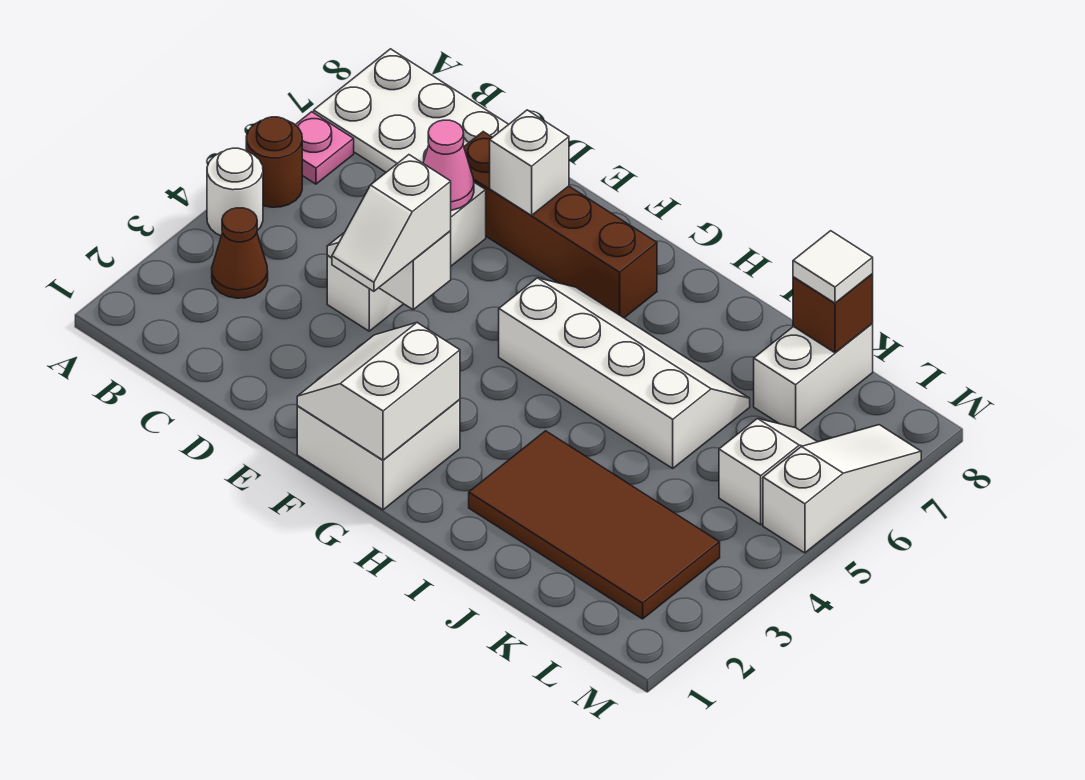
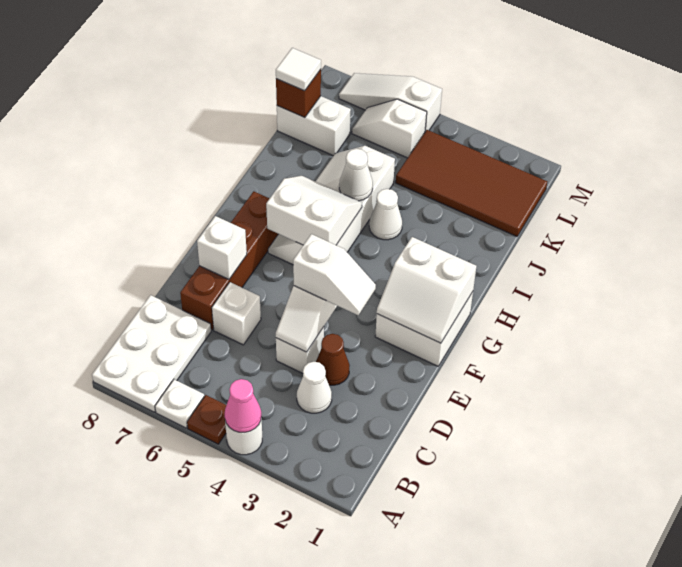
brown 1x1 round brick [246,117,302,207] -> brown 1x1 plate [187,395,226,444]
pink 1x1 plate [295,112,354,184] -> white 1x1 plate [155,379,204,428]
brown 1x1 cone [212,208,268,298] -> brown 1x1 cone moved to [316,334,350,385]
none -> white 1x1 cone [297,362,332,413]
pink 1x1 cone [423,120,474,210] -> pink 1x1 cone moved to [225,379,261,433]
none -> white 2x2 slope [266,176,362,245]
brown 2x4 tile [469,431,720,619] -> brown 2x4 tile turned to [396,130,547,236]
none -> white 1x1 cone [369,189,402,240]
none -> white 1x1 cone [339,149,373,201]

